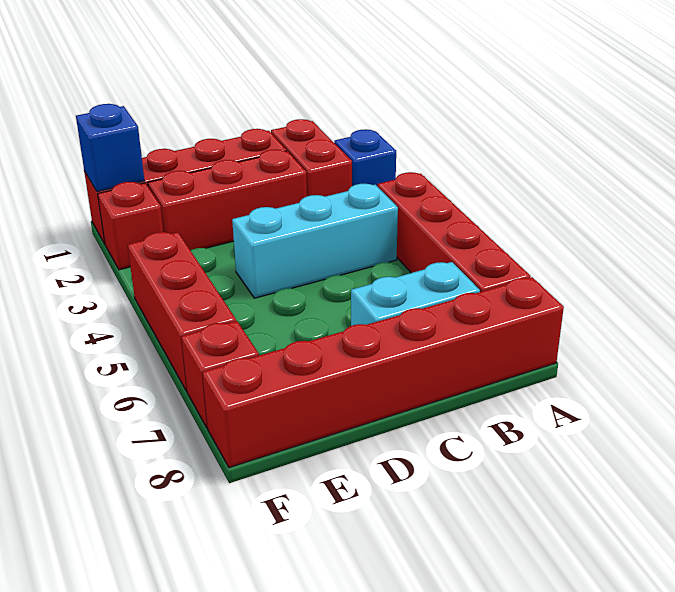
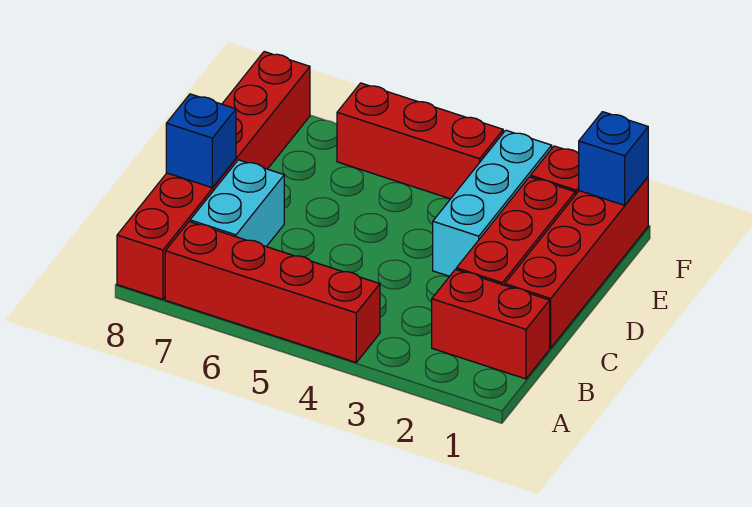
blue 1x1 brick [334,129,396,186] -> blue 1x1 brick moved to [166,94,236,188]
cyan 1x3 brick [232,184,398,298] -> cyan 1x3 brick moved to [433,130,552,276]
red 1x1 brick [181,321,259,428] -> none

